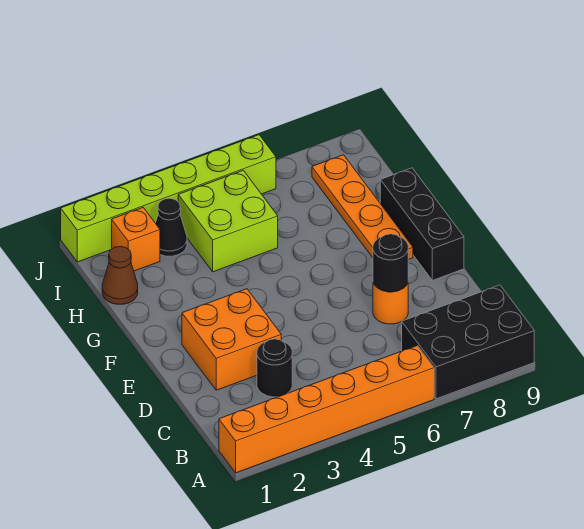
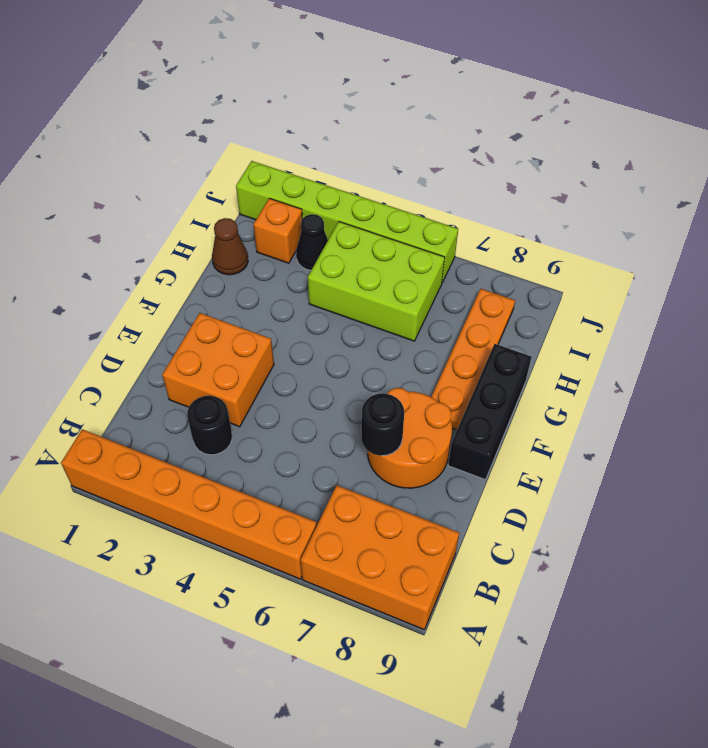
black 2x3 brick [402,285,534,399] -> orange 2x3 brick [301,485,459,629]
orange 1x1 round brick [373,283,408,324] -> orange 2x2 round brick [368,388,452,488]
lime 2x2 brick [178,170,278,272] -> lime 2x3 brick [308,222,445,341]

